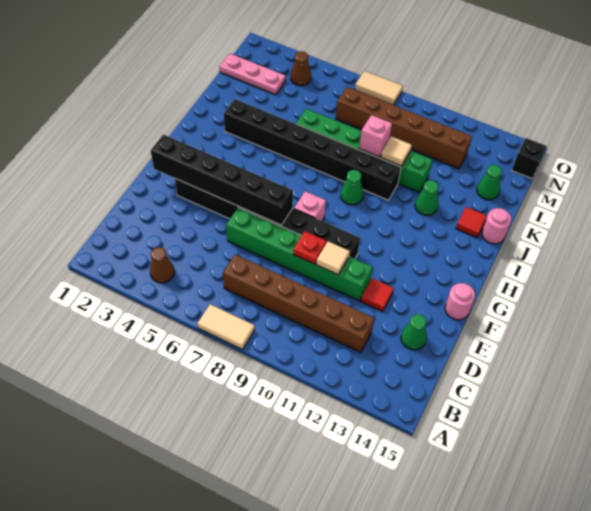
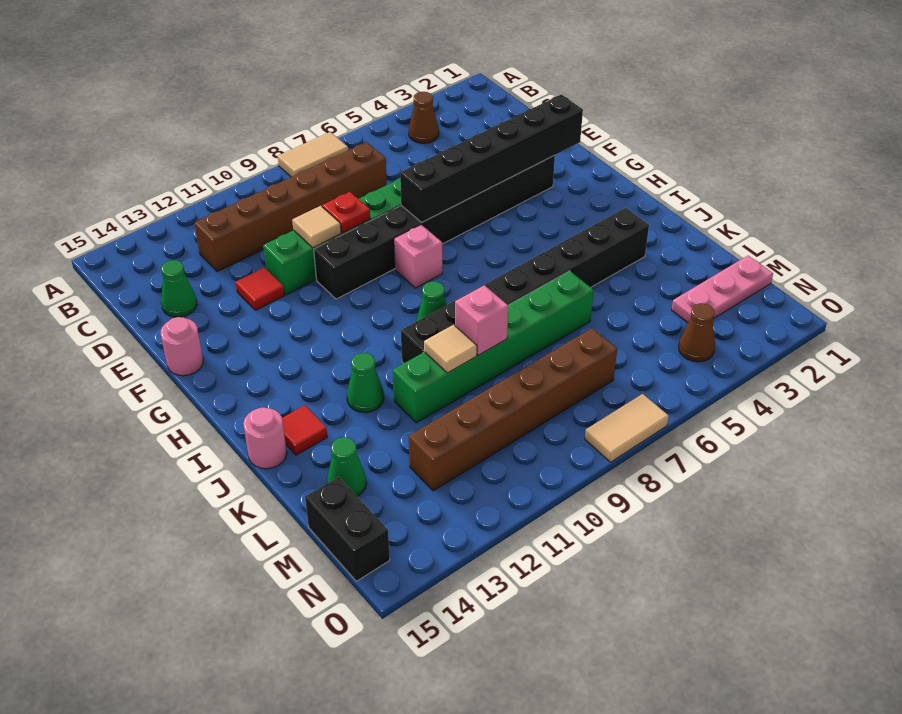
black 1x1 brick [512,138,547,179] -> black 1x2 brick [305,477,390,581]

